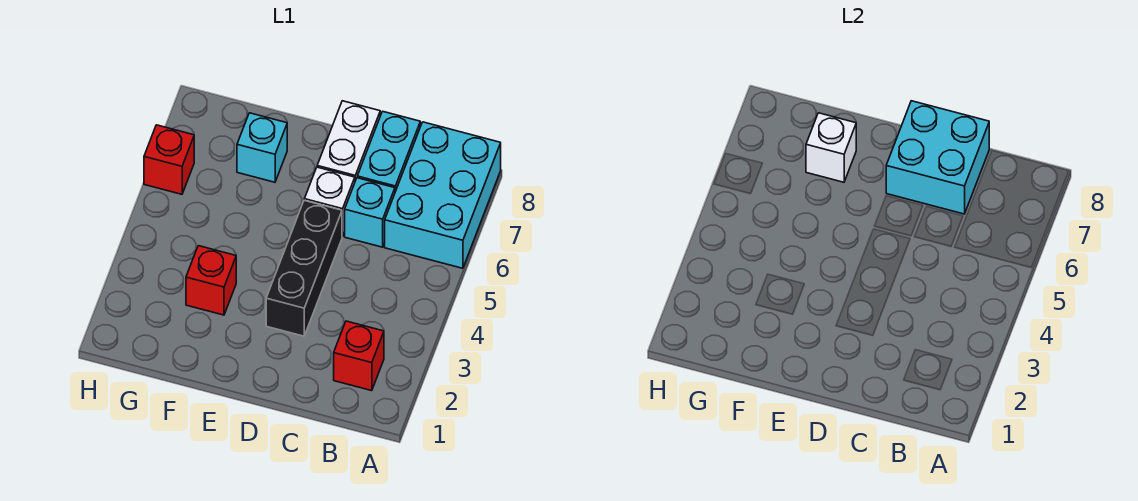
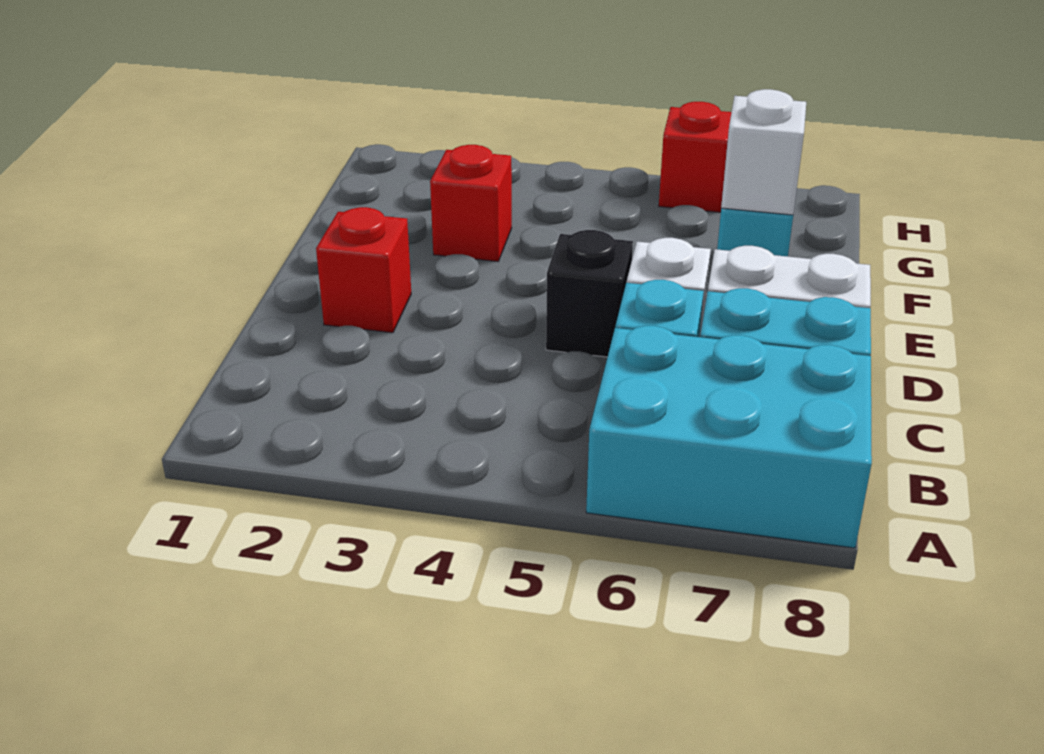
red 1x1 brick [334,321,384,391] -> red 1x1 brick moved to [316,207,411,333]
cyan 2x2 brick [886,101,989,214] -> none
black 1x3 brick [266,200,342,336] -> black 1x1 brick [546,230,633,357]

